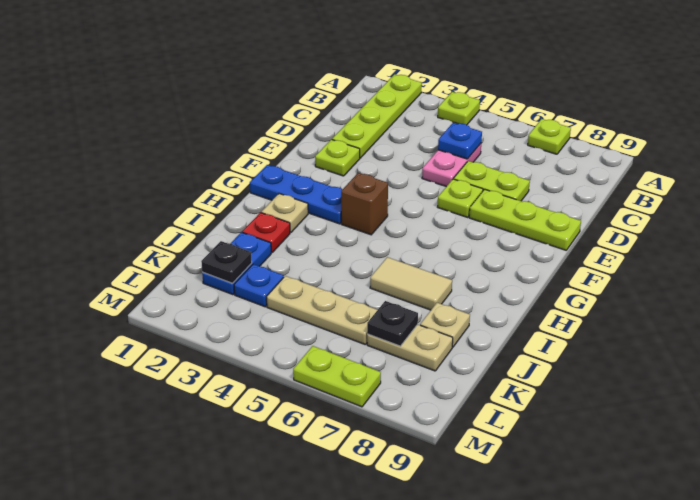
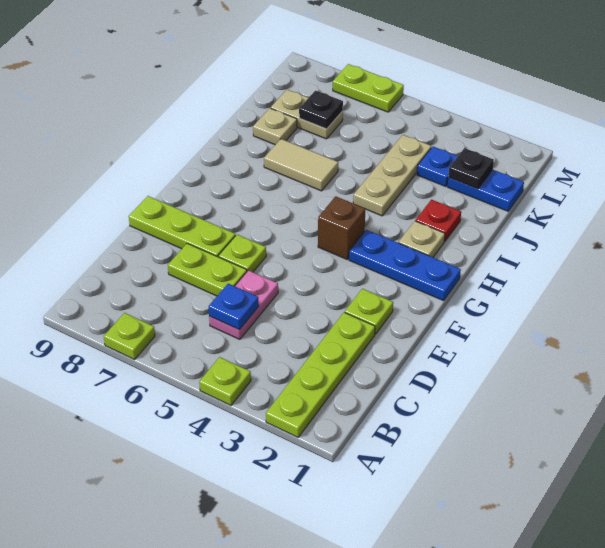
blue 1x2 plate [202,232,271,295] -> blue 1x2 plate turned to [448,170,524,211]
tan 1x3 plate [267,276,377,345] -> tan 1x3 plate turned to [353,135,431,216]

